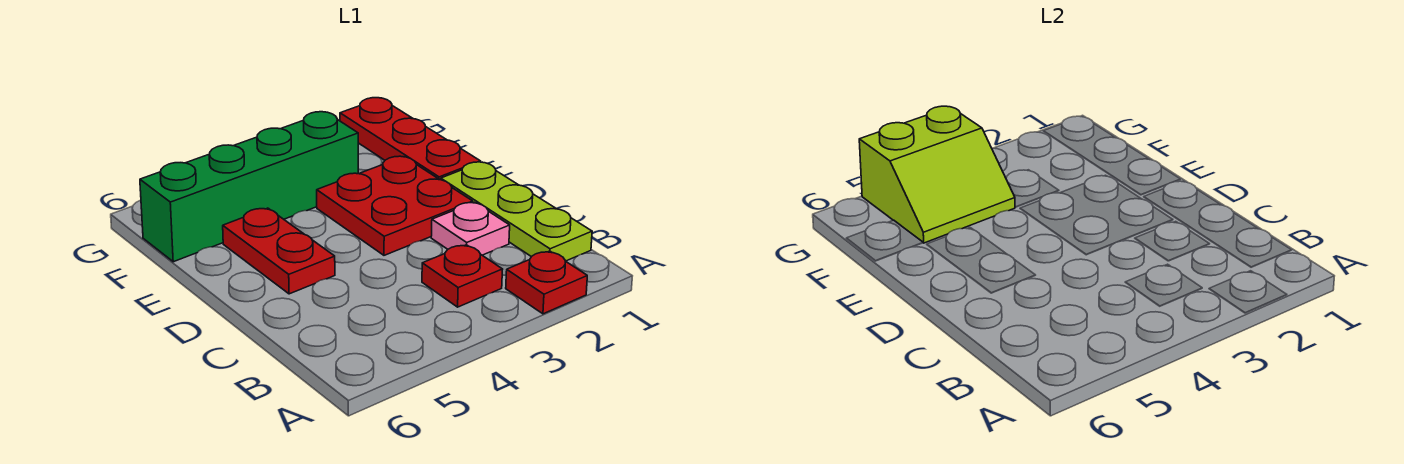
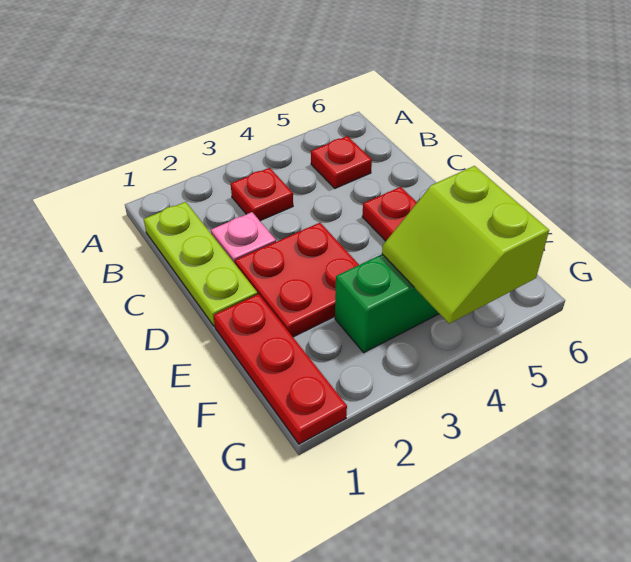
red 1x1 plate [506,251,587,314] -> red 1x1 plate moved to [311,136,372,188]
lime 2x2 slope [859,106,1015,243] -> lime 2x2 slope turned to [382,166,549,324]

